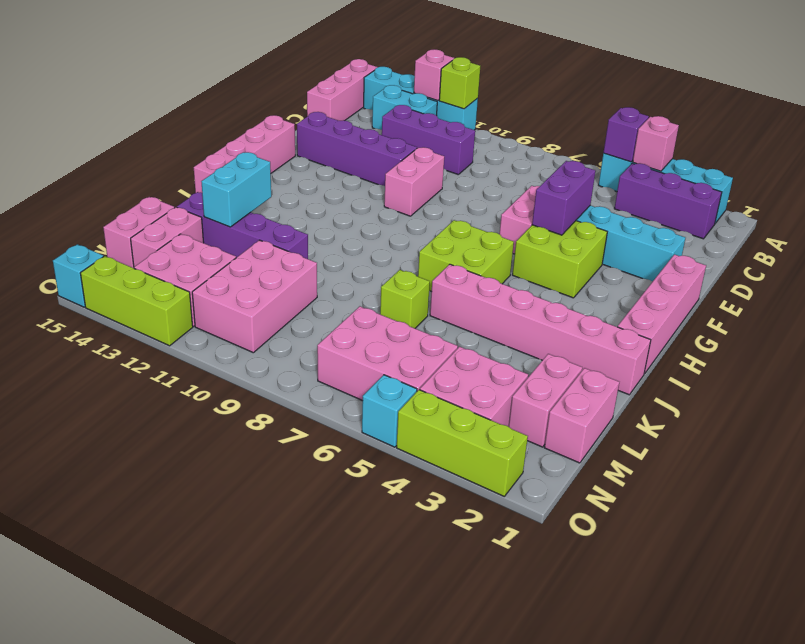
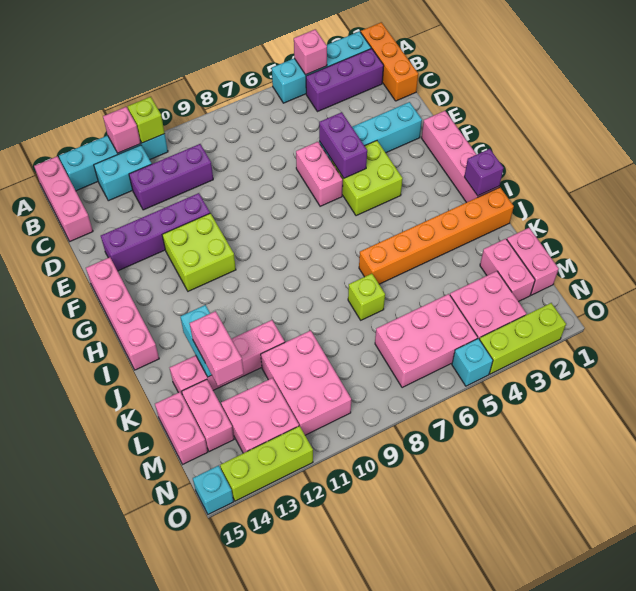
none -> orange 1x3 brick [361,22,418,101]
purple 1x1 brick [603,107,649,162] -> purple 1x1 brick moved to [464,149,504,196]
pink 1x2 brick [384,147,444,216] -> pink 1x2 brick moved to [190,311,244,386]
lime 2x2 brick [418,220,514,292] -> lime 2x2 brick moved to [162,213,236,291]
pink 1x6 brick [430,264,651,395] -> orange 1x6 brick [359,187,514,284]
purple 1x4 brick [177,192,308,259] -> pink 1x4 brick [170,320,285,394]

